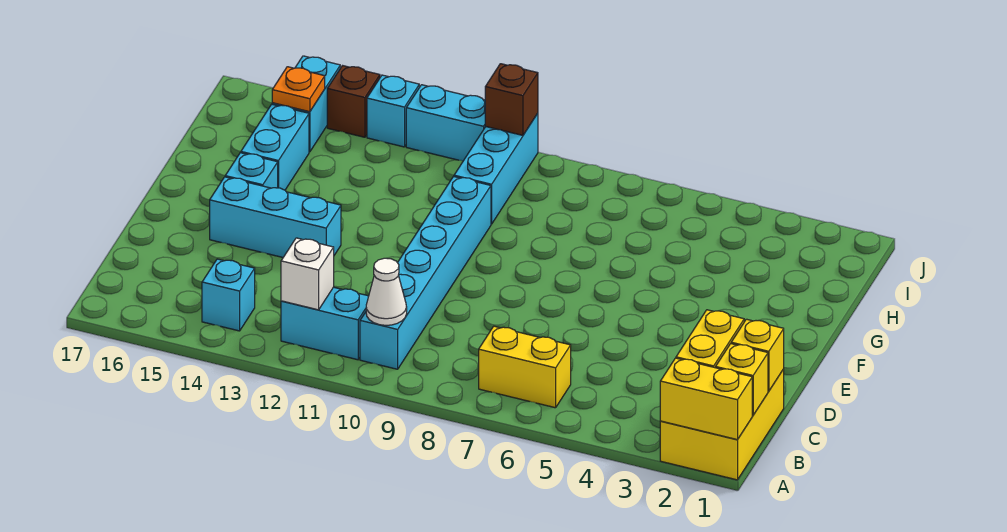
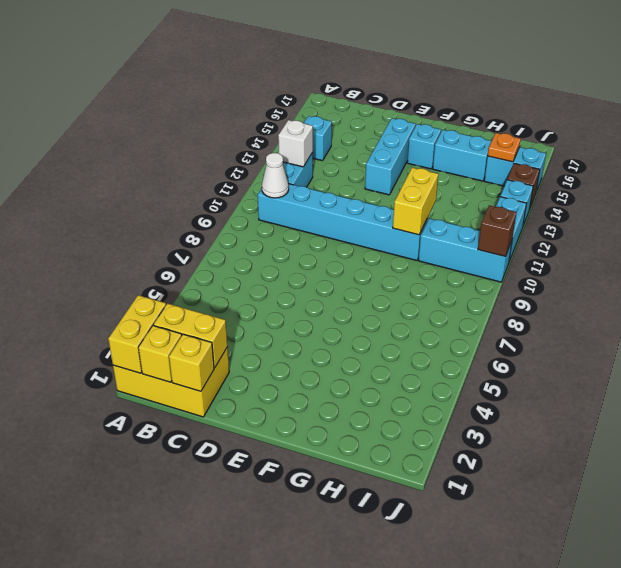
yellow 1x2 brick [479,326,571,408] -> yellow 1x2 brick moved to [393,167,438,235]

